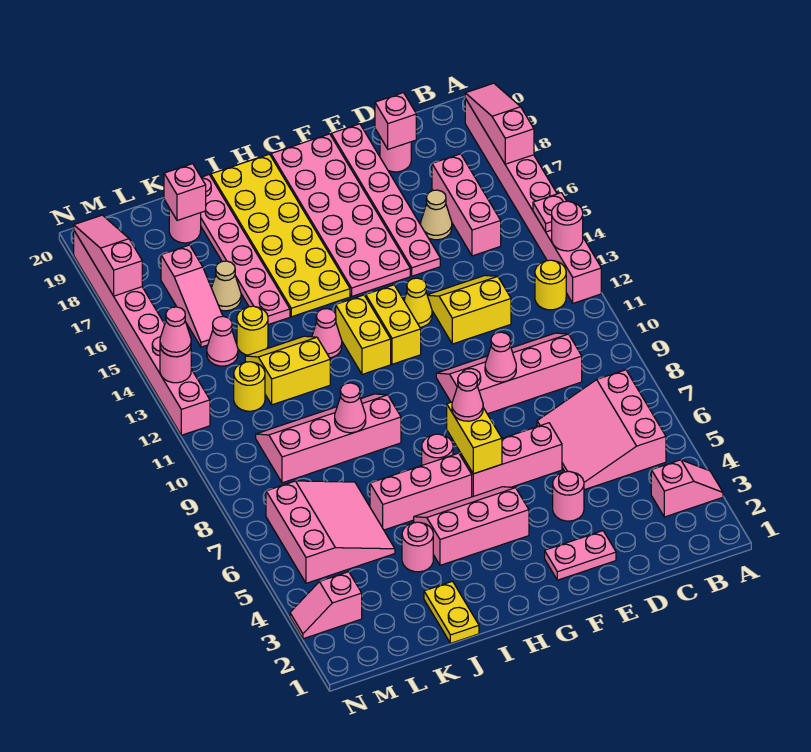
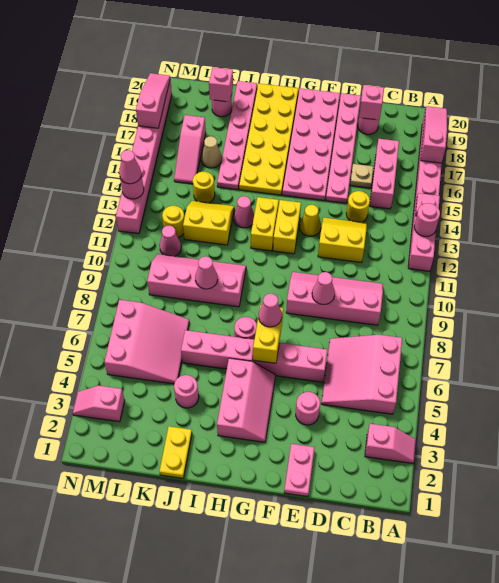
yellow 1x1 round brick [535,260,566,310] -> yellow 1x1 round brick moved to [346,191,370,222]
tan 1x1 cone [421,190,452,240] -> tan 1x1 plate [350,164,373,188]
pink 1x2 plate [545,531,616,580] -> pink 1x2 plate turned to [284,444,315,497]
pink 2x3 slope [414,487,529,565] -> pink 2x3 slope turned to [217,358,275,442]
pink 1x1 cone [207,316,238,366] -> pink 1x1 cone moved to [160,225,181,256]

